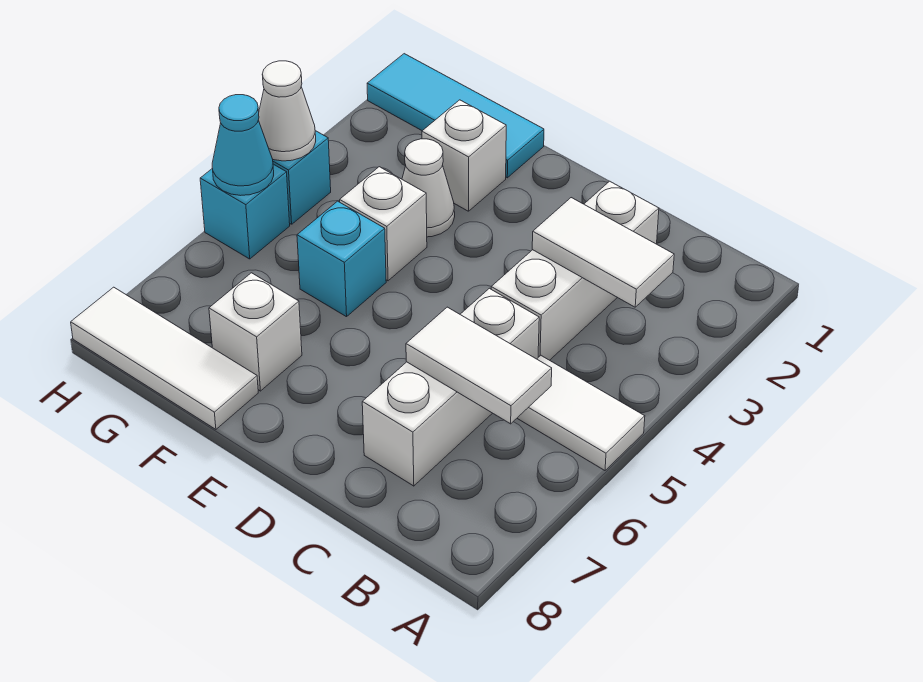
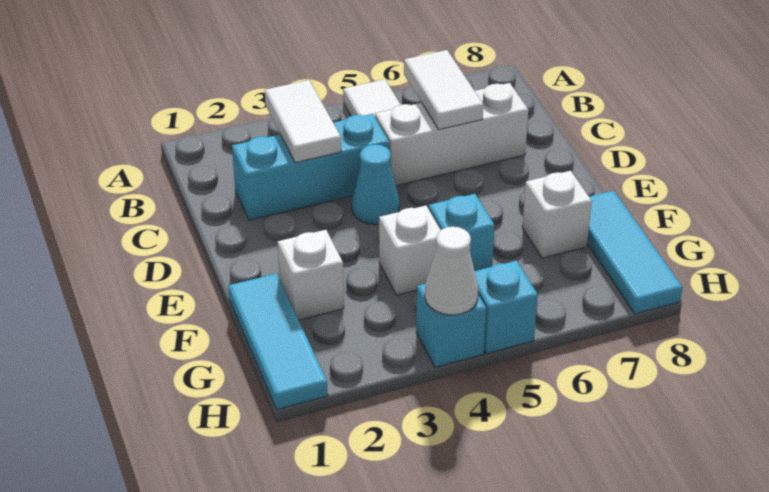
white 1x3 brick [491,181,659,360] -> cyan 1x3 brick [232,114,389,220]
white 1x1 cone [402,139,455,237] -> none
white 1x3 tile [71,287,258,429] -> cyan 1x3 tile [587,191,683,314]
cyan 1x1 cone [212,95,274,196] -> cyan 1x1 cone moved to [352,145,400,224]

